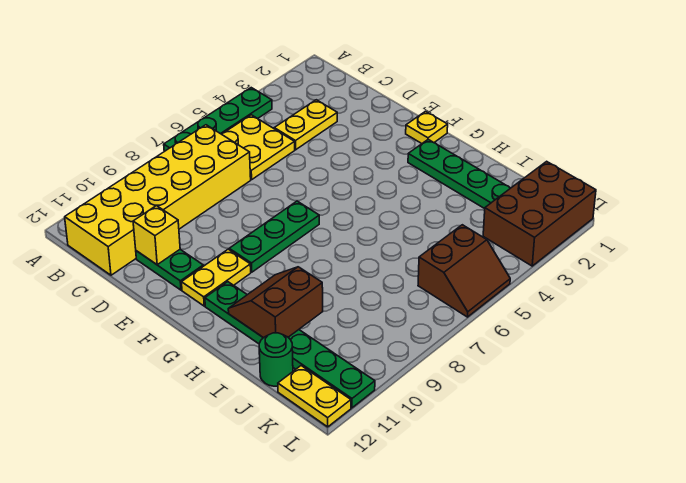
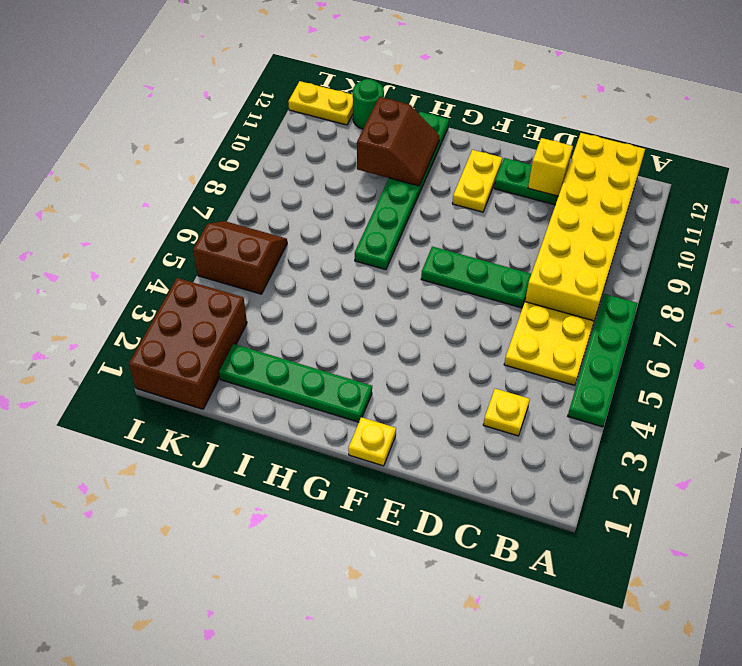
yellow 1x2 plate [274,100,337,150] -> yellow 1x1 plate [483,389,530,436]
green 1x3 plate [229,201,319,272] -> green 1x3 plate turned to [421,247,531,308]
green 1x6 plate [205,282,375,408] -> green 1x6 plate turned to [355,112,449,270]
brown 2x2 slope [418,225,510,317] -> brown 2x2 slope turned to [193,221,287,294]

